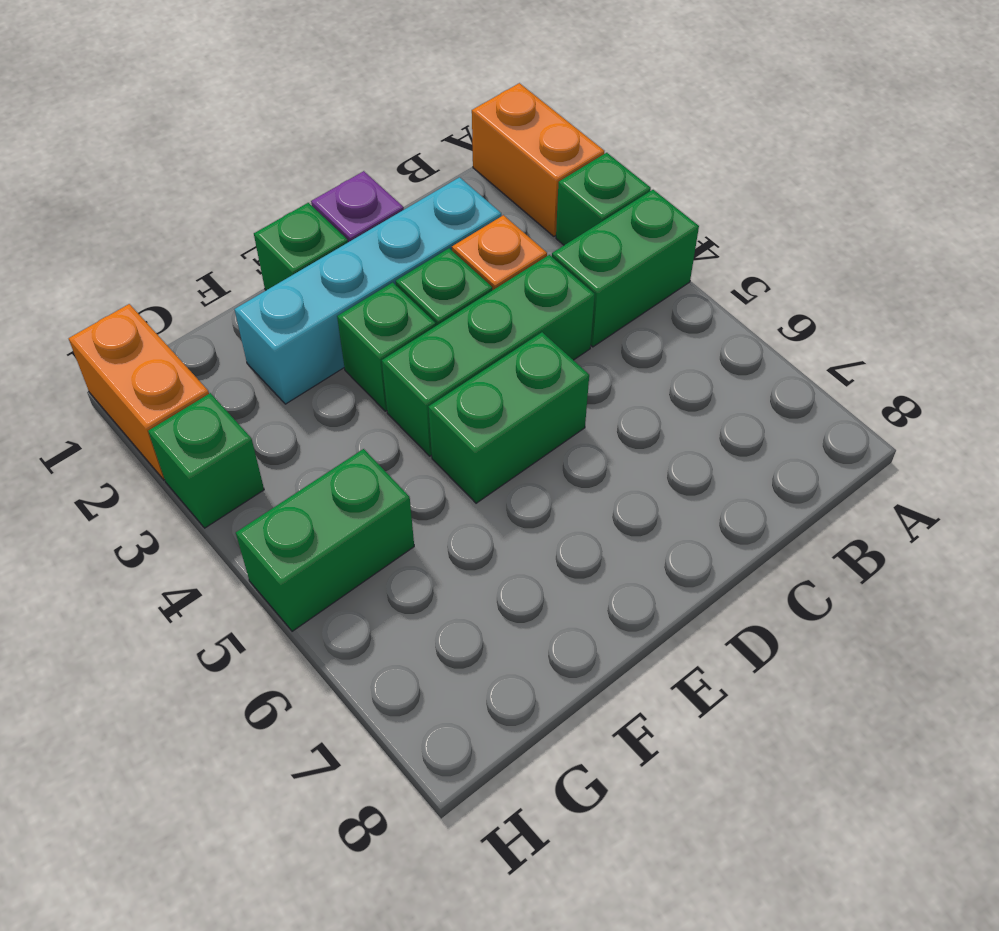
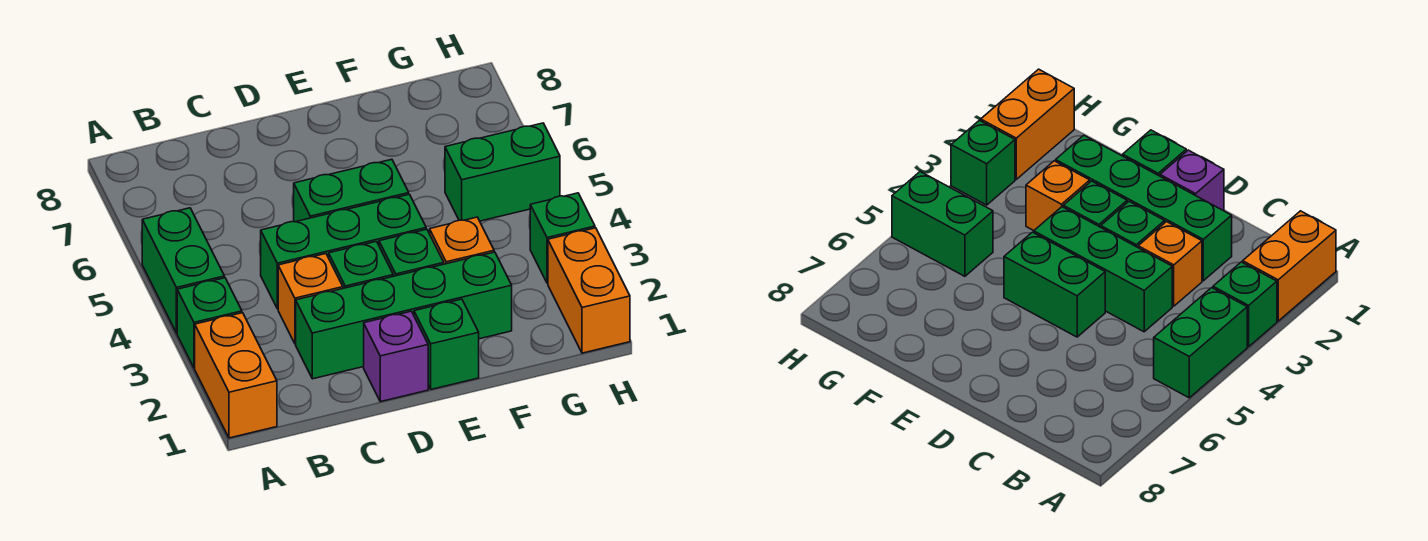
green 1x2 brick [552,190,699,347] -> green 1x2 brick turned to [142,208,225,333]
cyan 1x4 brick [234,177,501,404] -> green 1x4 brick [296,252,512,379]
none -> orange 1x1 brick [430,217,494,264]

